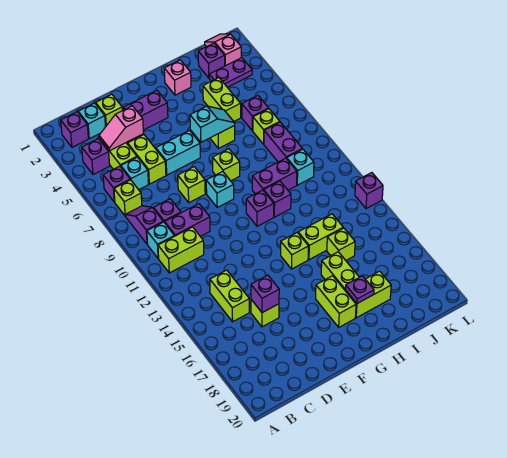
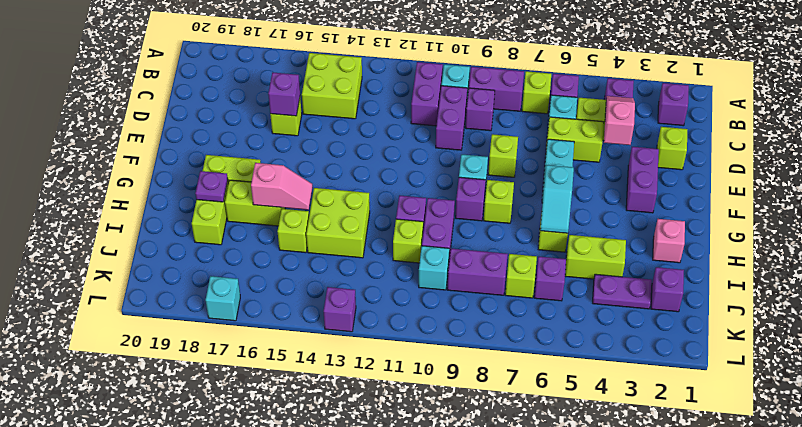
purple 1x2 slope [126,206,163,244] -> purple 1x2 brick [469,67,524,111]
lime 1x2 brick [158,227,204,273] -> purple 1x2 brick [411,62,443,126]
cyan 1x1 brick [78,103,106,139] -> cyan 1x1 brick moved to [206,276,240,321]
lime 1x2 brick [210,270,249,322] -> lime 2x2 brick [302,53,362,119]
purple 1x1 brick [246,190,274,226] -> purple 1x1 brick moved to [455,177,486,221]
lime 1x1 brick [281,233,308,269] -> lime 1x1 brick moved to [393,219,423,263]
lime 1x2 brick [298,214,343,260] -> lime 2x2 brick [306,188,370,258]
purple 1x2 plate [209,58,252,87] -> purple 1x2 plate turned to [593,274,652,309]
pink 1x2 slope [205,34,241,66] -> pink 1x2 slope moved to [251,163,313,210]

